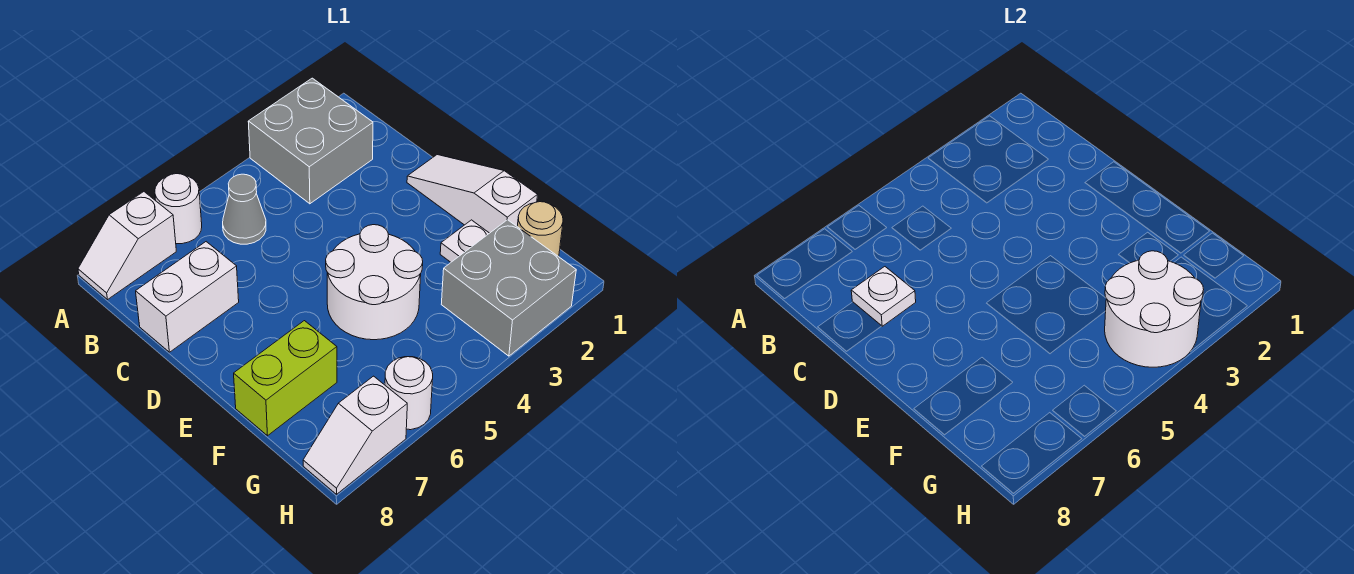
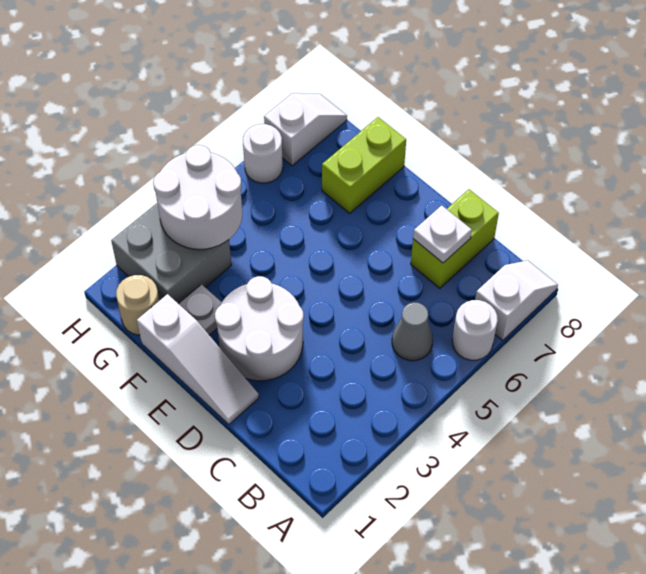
grey 2x2 brick [248,78,373,204] -> none
white 1x2 brick [136,242,239,352] -> lime 1x2 brick [411,189,499,288]
white 2x2 round brick [326,225,423,340] -> white 2x2 round brick moved to [215,276,304,381]

